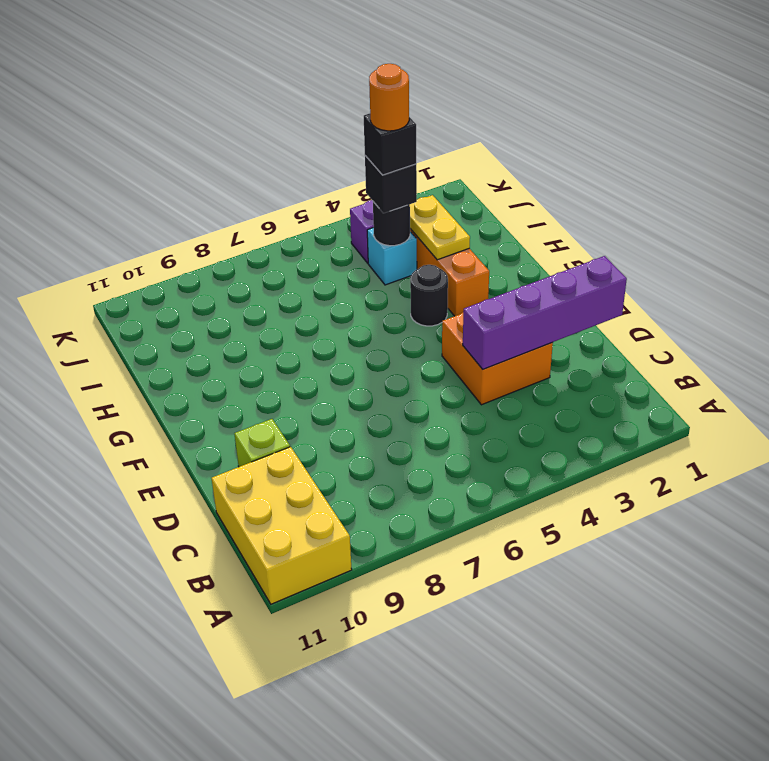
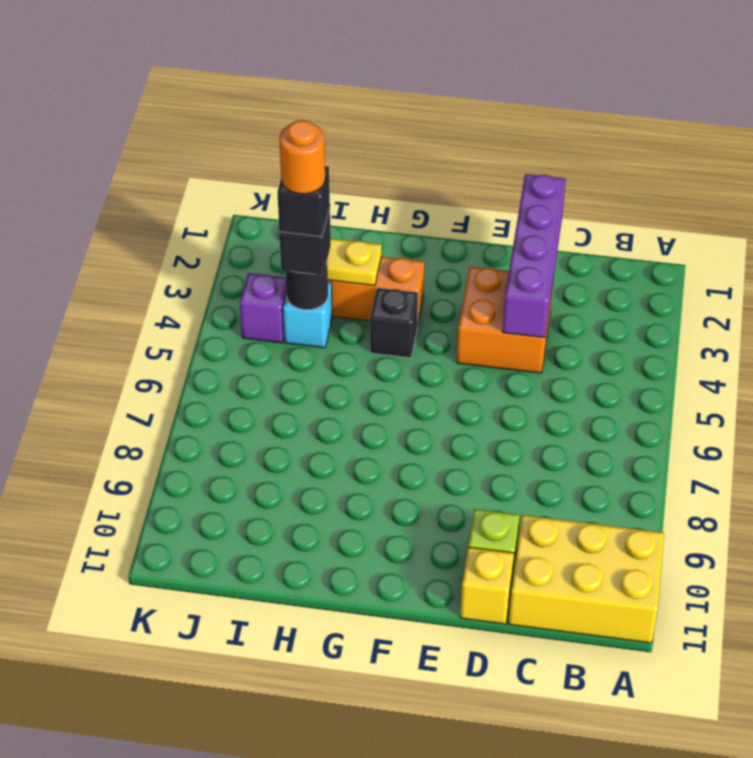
none -> yellow 1x1 brick [460,547,514,624]
black 1x1 round brick [410,265,448,326] -> black 1x1 brick [370,288,418,358]

